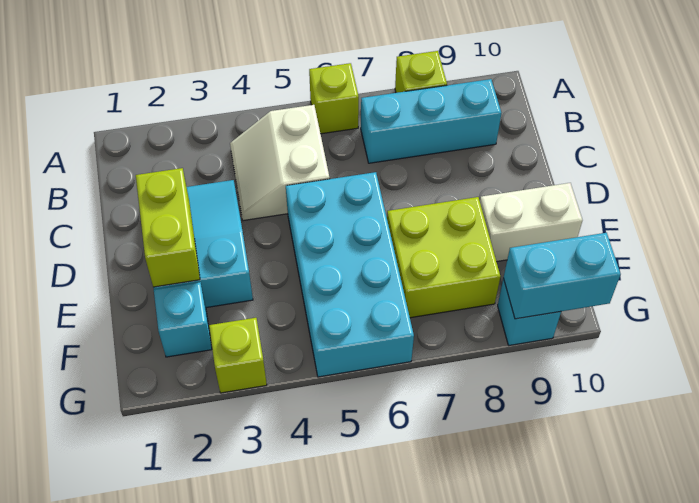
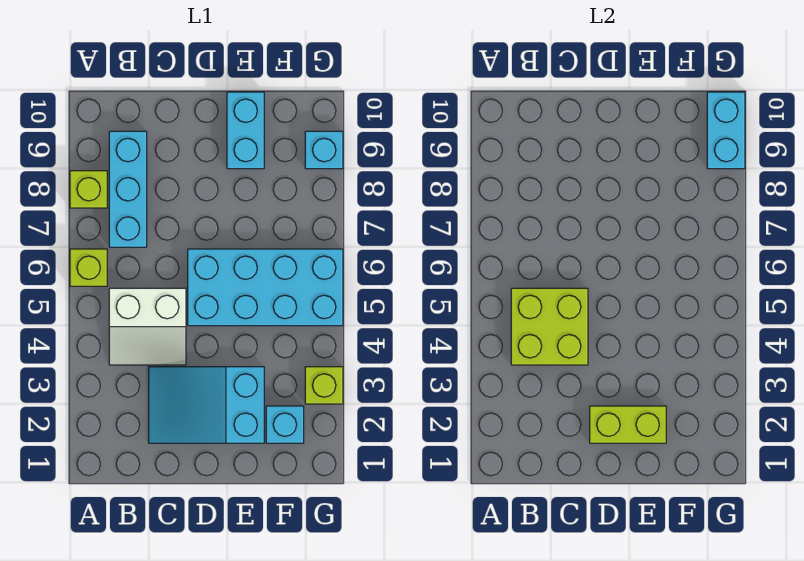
lime 2x2 brick [387,197,500,318] -> lime 2x2 brick moved to [511,288,588,365]
white 1x2 brick [480,183,582,262] -> cyan 1x2 brick [227,92,264,169]

